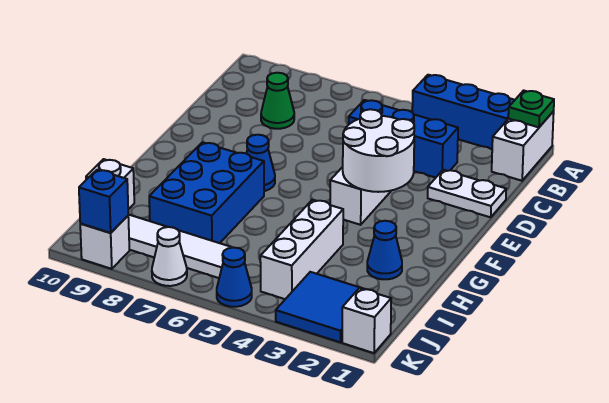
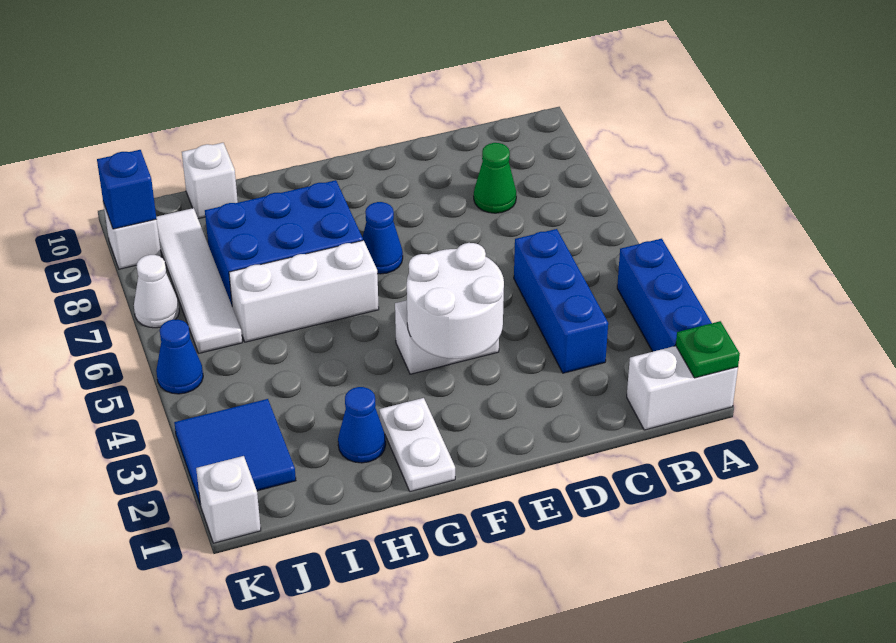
white 1x2 plate [428,170,506,217] -> white 1x2 plate moved to [379,398,455,492]
white 1x3 brick [260,200,343,299] -> white 1x3 brick moved to [229,240,379,342]

